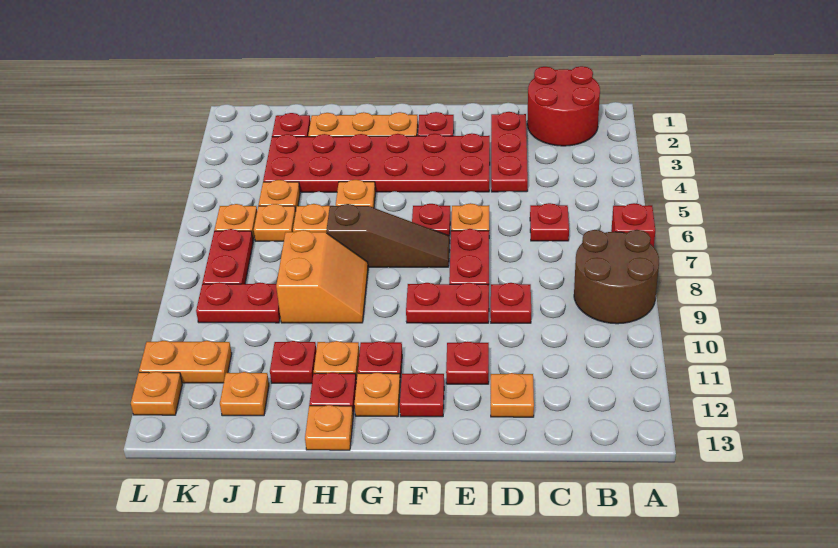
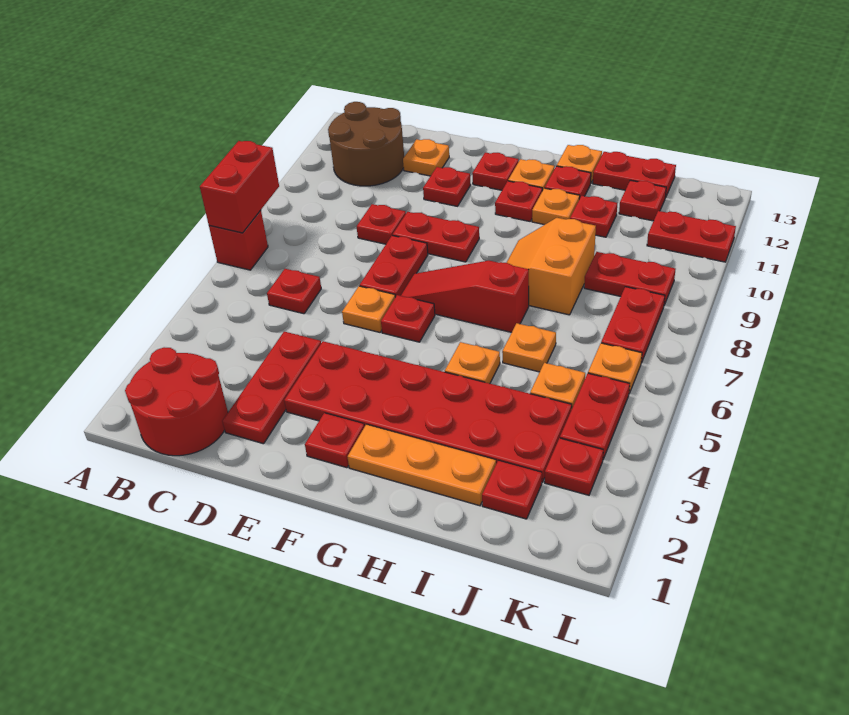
none -> red 1x2 brick [200,141,279,233]
brown 2x2 round brick [574,230,659,324] -> brown 2x2 round brick moved to [328,102,404,186]
brown 1x3 slope [326,204,450,267] -> red 1x3 slope [400,261,529,332]
none -> red 1x2 plate [593,152,676,198]
orange 1x1 plate [254,204,296,241] -> none
orange 1x1 plate [220,372,269,416] -> red 1x1 plate [619,180,666,221]
none -> red 1x1 plate [545,438,603,495]
none -> red 1x2 plate [560,373,630,459]
orange 1x2 plate [139,341,232,383] -> red 1x2 plate [647,211,736,262]
orange 1x1 plate [131,372,182,415] -> none

